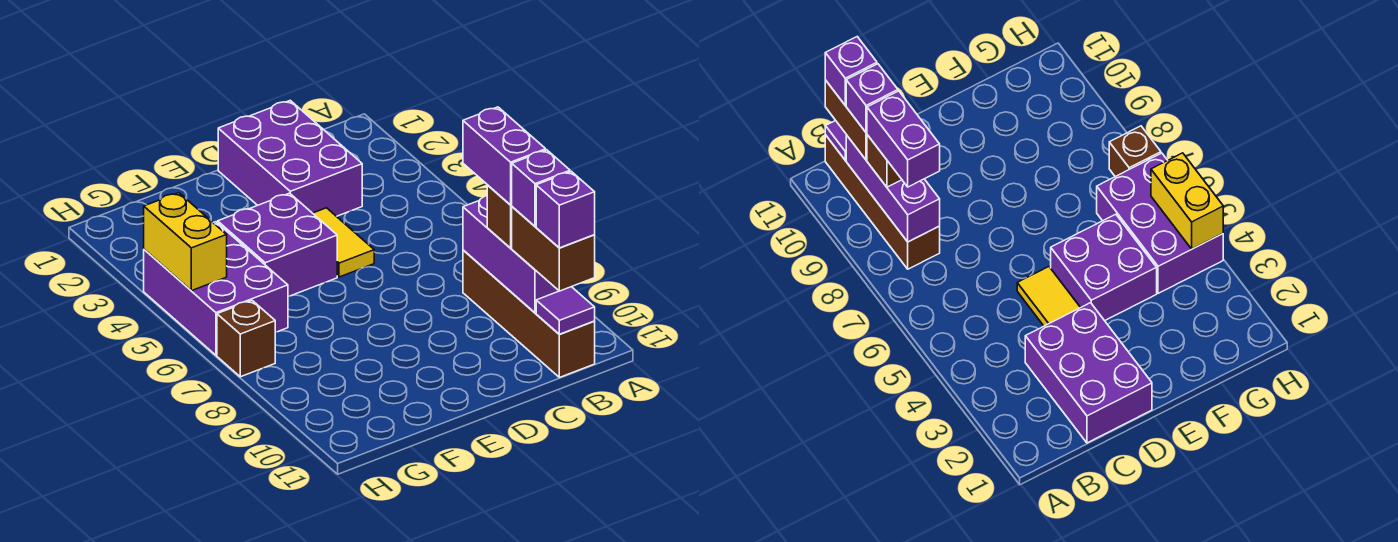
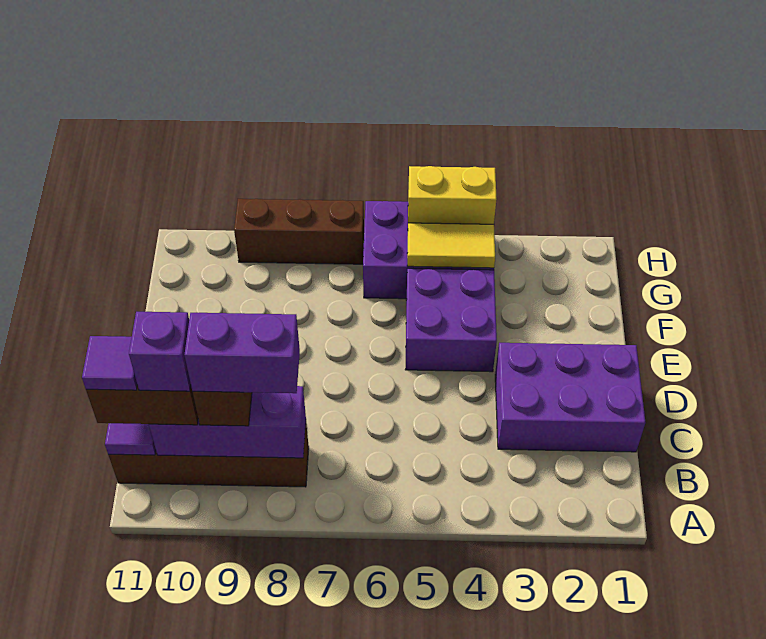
purple 1x1 brick [536,171,595,248] -> purple 1x1 tile [82,336,137,390]
yellow 1x2 tile [313,208,374,277] -> yellow 1x2 tile moved to [407,223,495,268]
brown 1x1 brick [217,300,275,377] -> brown 1x3 brick [234,199,364,264]

